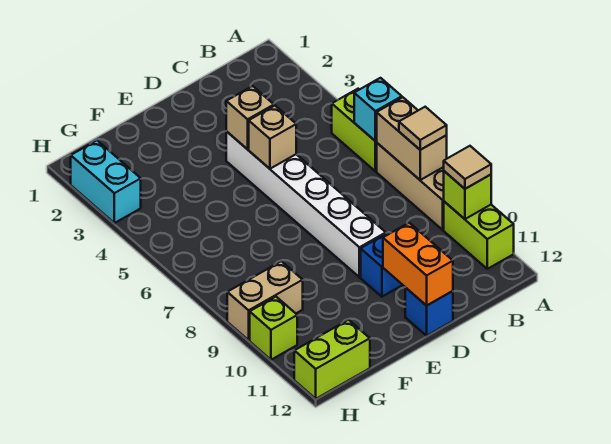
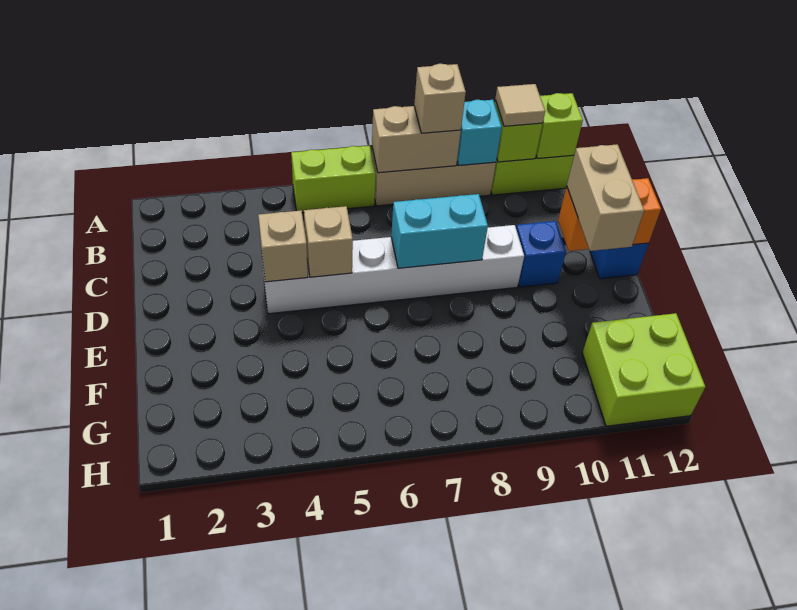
cyan 1x1 brick [354,78,402,141] -> cyan 1x1 brick moved to [457,100,502,165]
tan 1x1 tile [399,107,447,150] -> tan 1x1 brick [414,64,466,133]
tan 1x2 brick [227,261,303,340] -> tan 1x2 brick moved to [567,144,644,251]
lime 1x2 brick [294,320,370,399] -> lime 2x2 brick [582,313,705,426]
cyan 1x2 brick [71,141,141,223] -> cyan 1x2 brick moved to [391,194,488,268]
lime 1x1 brick [250,297,297,360] -> lime 1x1 brick moved to [536,93,583,158]

